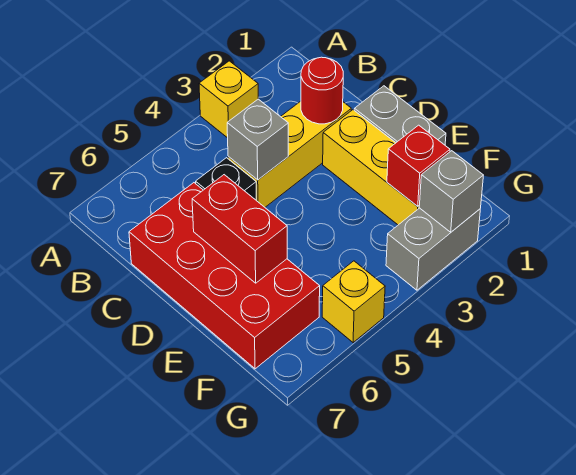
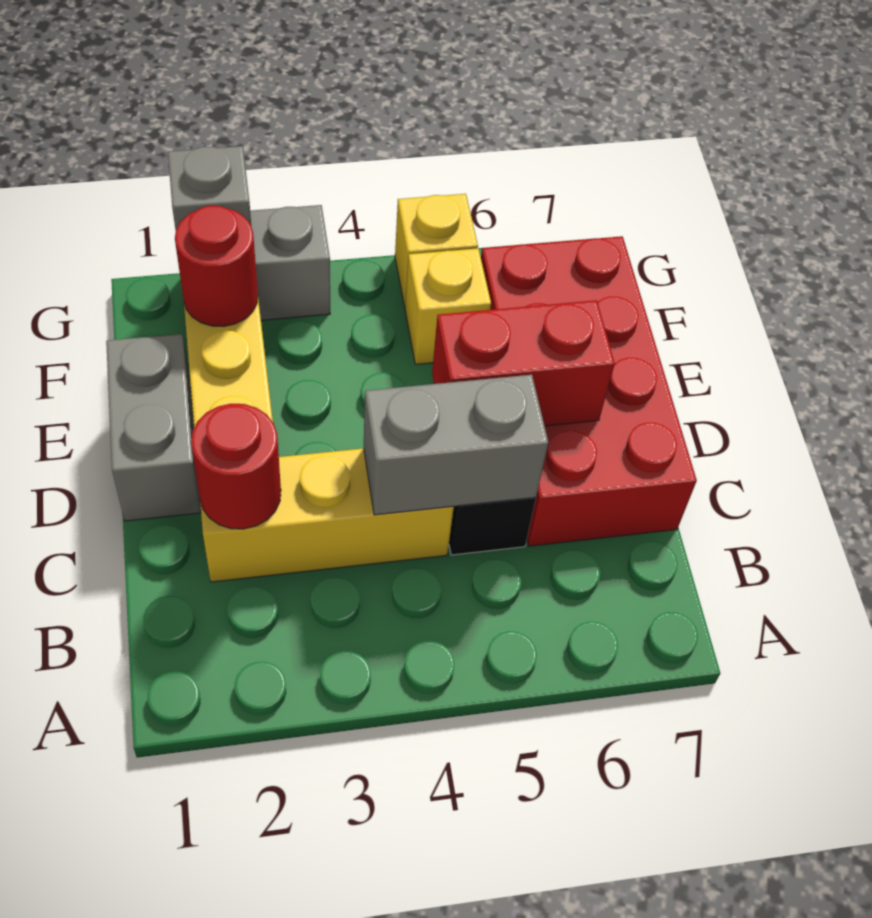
yellow 1x1 brick [199,61,258,138] -> yellow 1x1 brick moved to [405,248,491,364]
grey 1x1 brick [227,99,288,180] -> grey 1x2 brick [364,375,548,515]
red 1x2 brick [192,175,287,283] -> red 1x2 brick turned to [432,300,615,426]
red 1x1 brick [387,125,450,206] -> red 1x1 round brick [175,205,258,327]

